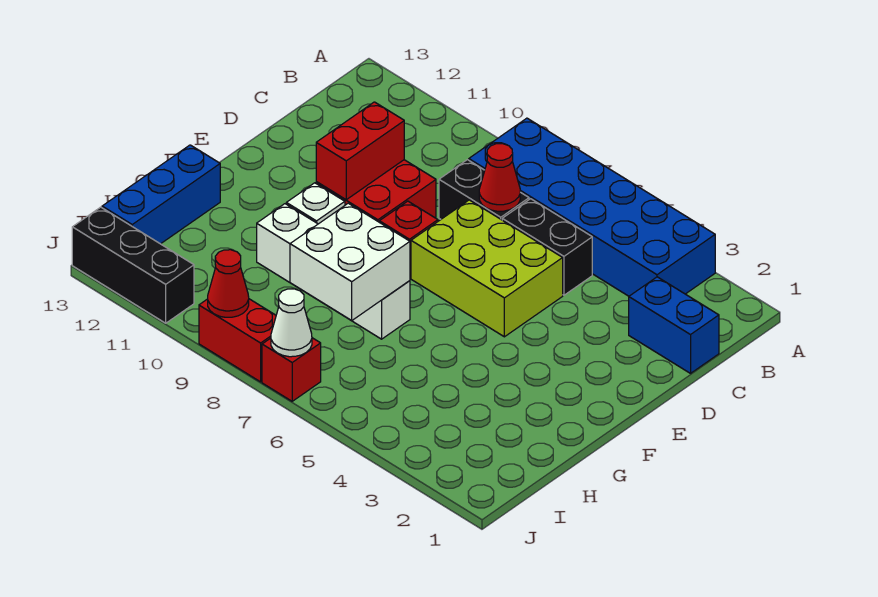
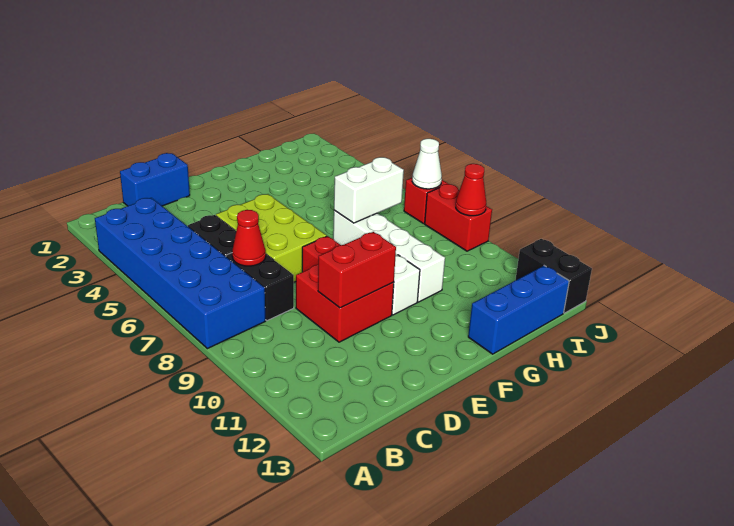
blue 1x2 brick [629,277,719,373] -> blue 1x2 brick turned to [120,153,190,206]
white 2x2 brick [290,203,410,321] -> white 1x2 brick [334,157,404,223]
black 1x3 brick [72,207,194,323] -> black 1x2 brick [516,239,592,313]

